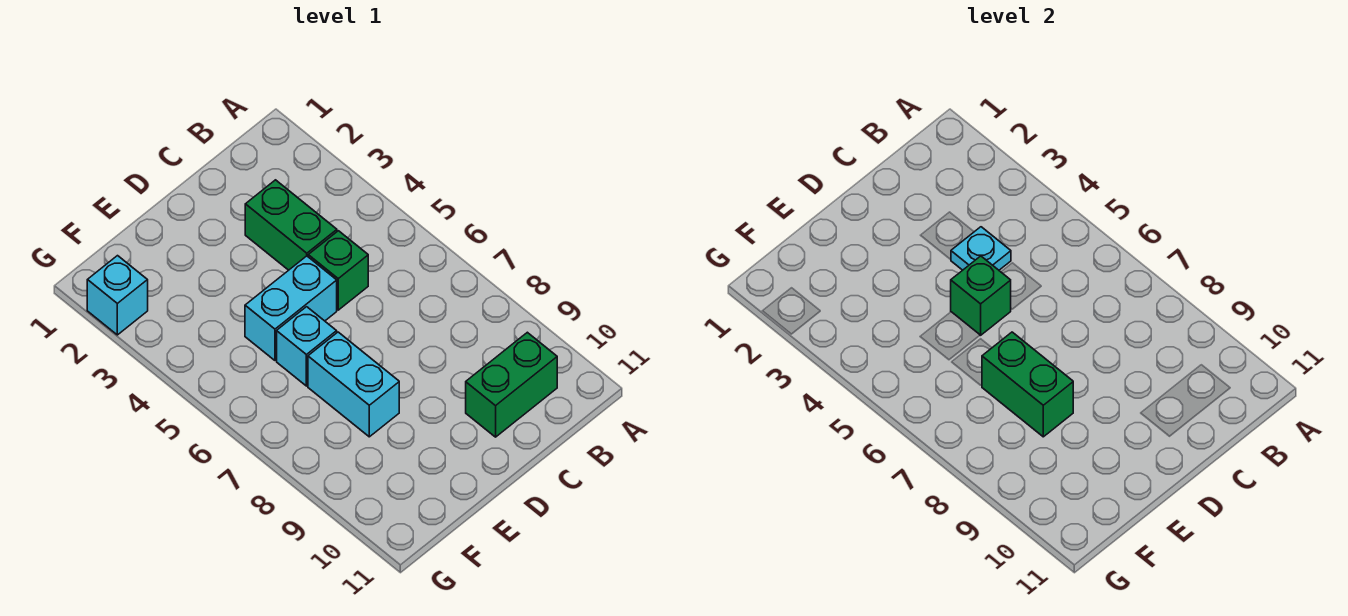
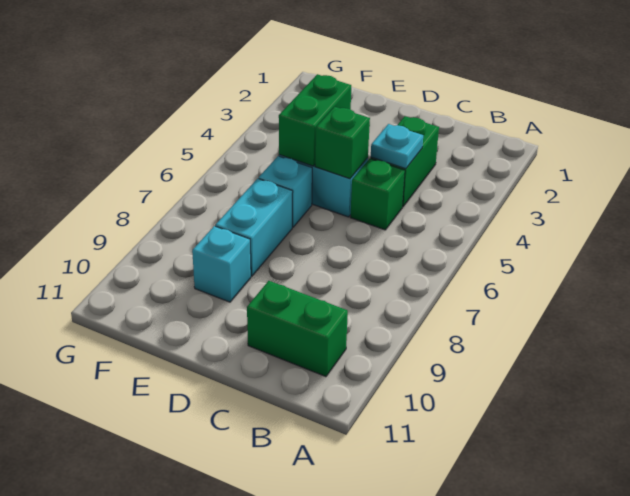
green 1x2 brick [982,332,1073,437] -> green 1x2 brick moved to [279,74,351,166]
cyan 1x1 brick [87,256,148,335] -> cyan 1x1 brick moved to [192,226,251,302]

